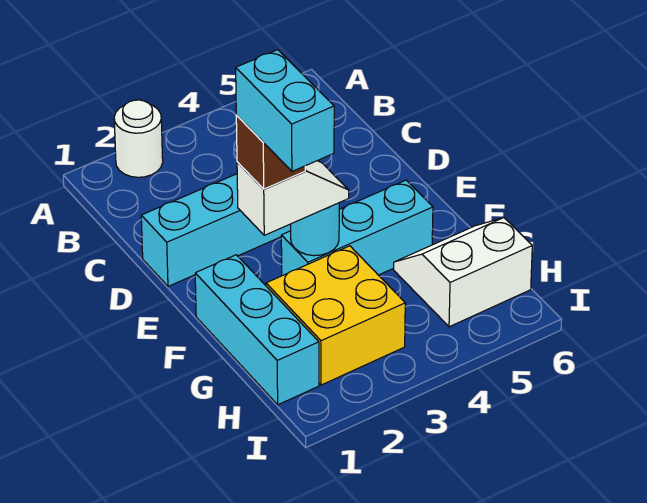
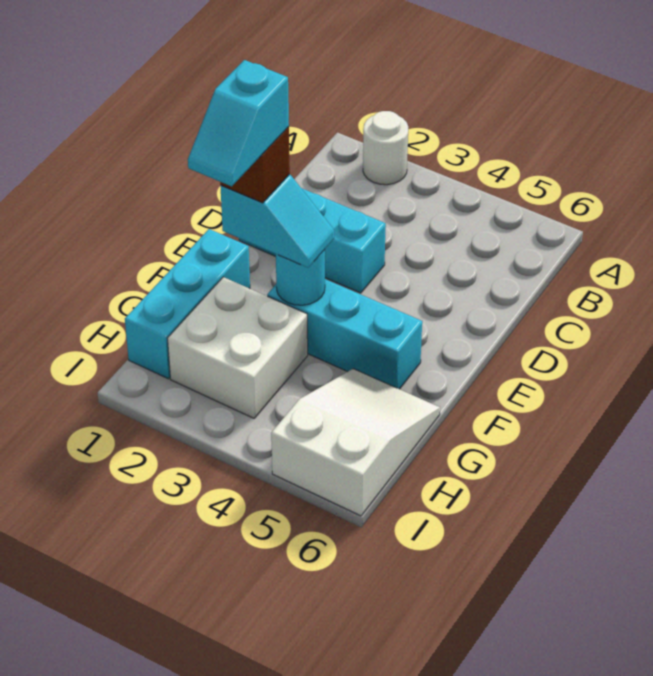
white 1x2 slope [237,161,349,235] -> cyan 1x2 slope [220,174,334,268]
cyan 1x2 brick [236,50,334,171] -> cyan 1x2 slope [188,60,289,186]
yellow 2x2 brick [266,246,405,385] -> white 2x2 brick [167,277,308,418]
white 2x2 slope [394,218,532,327] -> white 2x3 slope [271,369,440,516]

